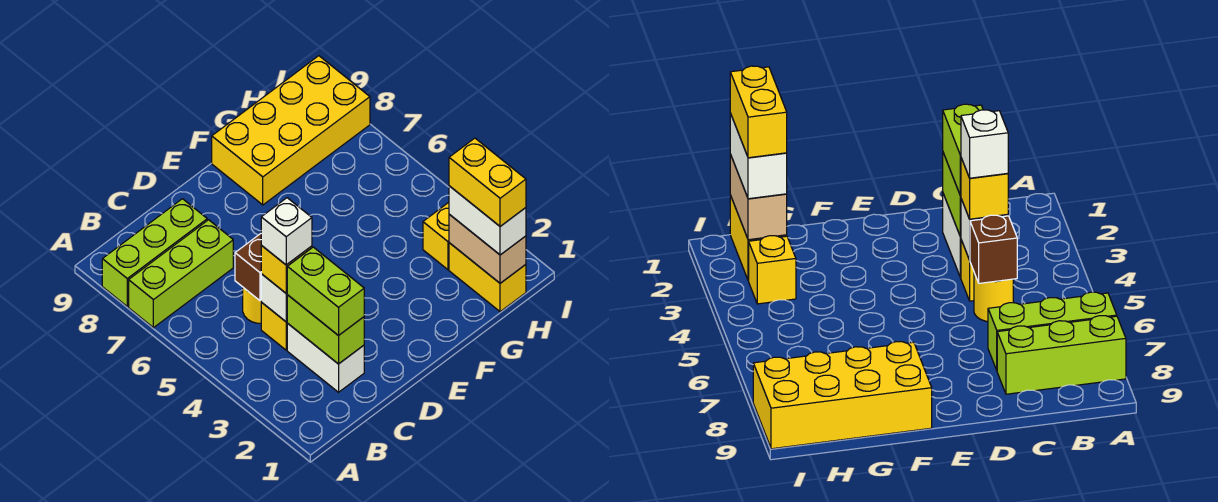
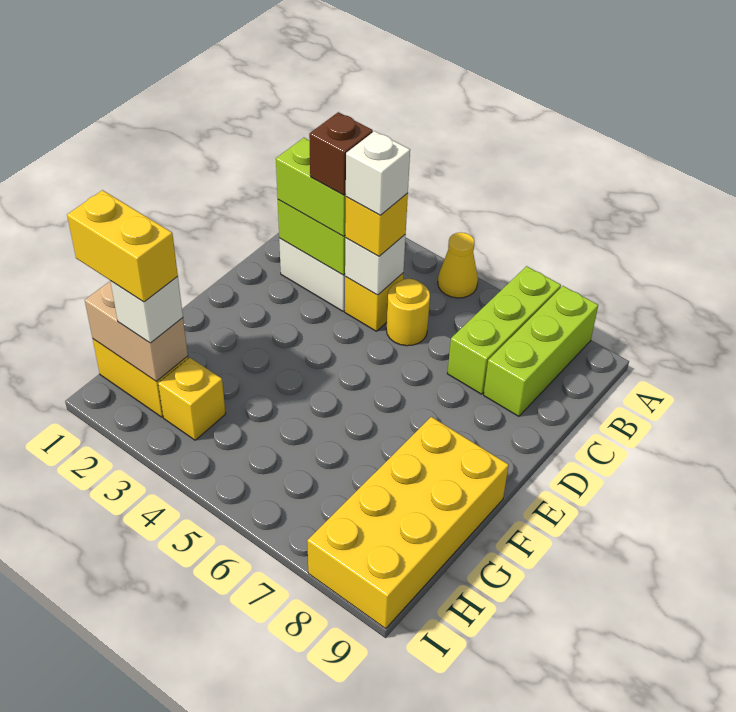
none -> yellow 1x1 cone [438,232,478,298]
brown 1x1 brick [235,234,261,301] -> brown 1x1 brick moved to [309,112,373,195]
white 1x2 brick [449,186,526,255] -> white 1x1 brick [110,277,183,343]

